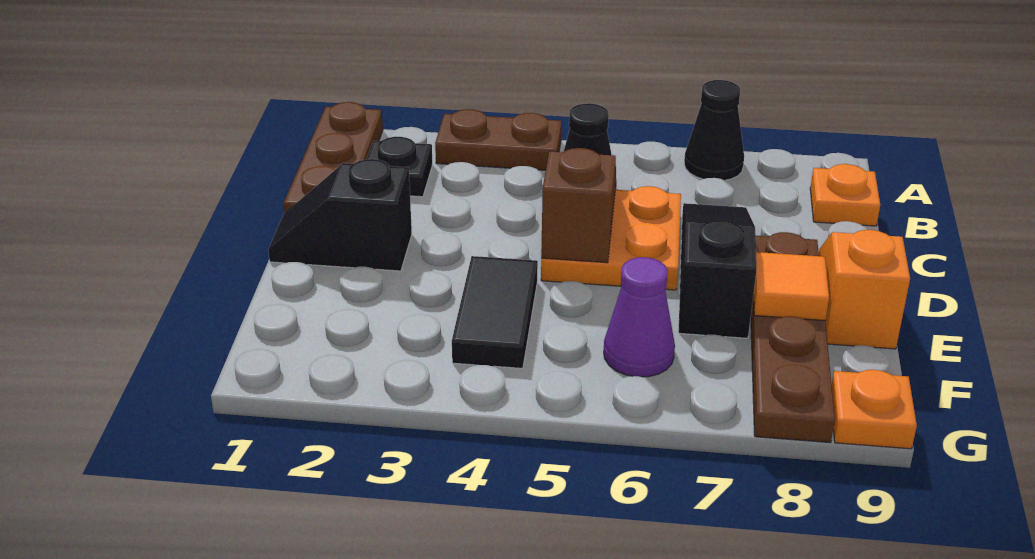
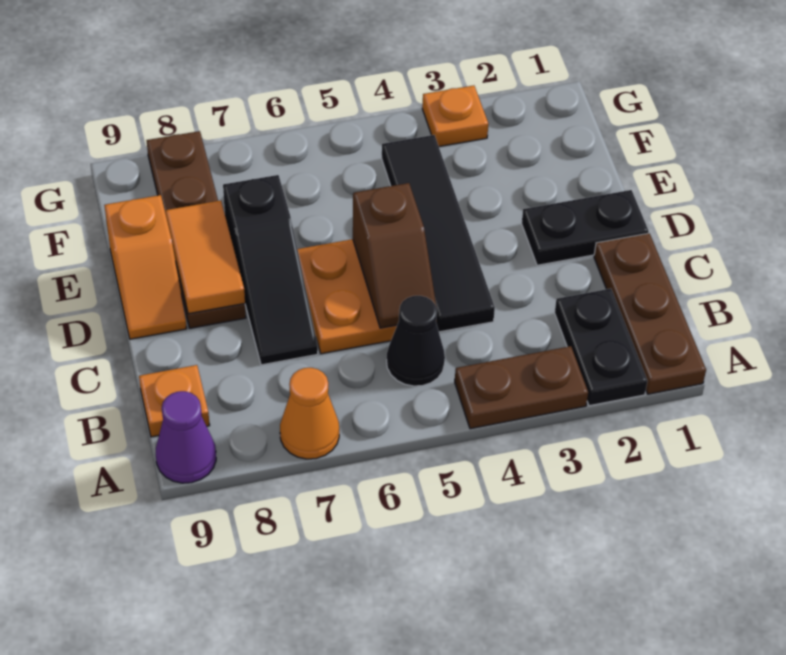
black 1x1 cone [684,80,744,180] -> orange 1x1 cone [280,368,339,459]
black 1x1 plate [367,137,433,197] -> black 1x2 plate [555,289,647,406]
black 1x2 slope [268,159,412,271] -> black 1x2 plate [522,190,649,265]
black 1x2 tile [452,256,538,368] -> black 1x4 tile [382,135,495,332]
orange 1x1 tile [754,252,829,320] -> orange 1x2 tile [165,201,245,314]
purple 1x1 cone [604,257,675,377] -> purple 1x1 cone moved to [156,391,216,483]
orange 1x1 plate [832,370,917,449] -> orange 1x1 plate moved to [422,86,488,147]

